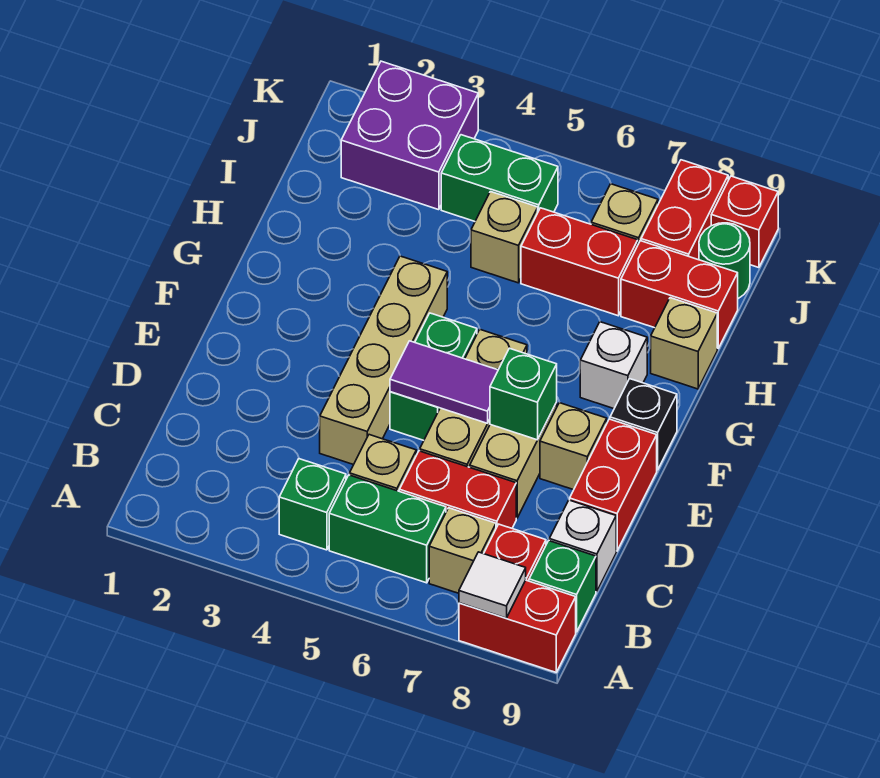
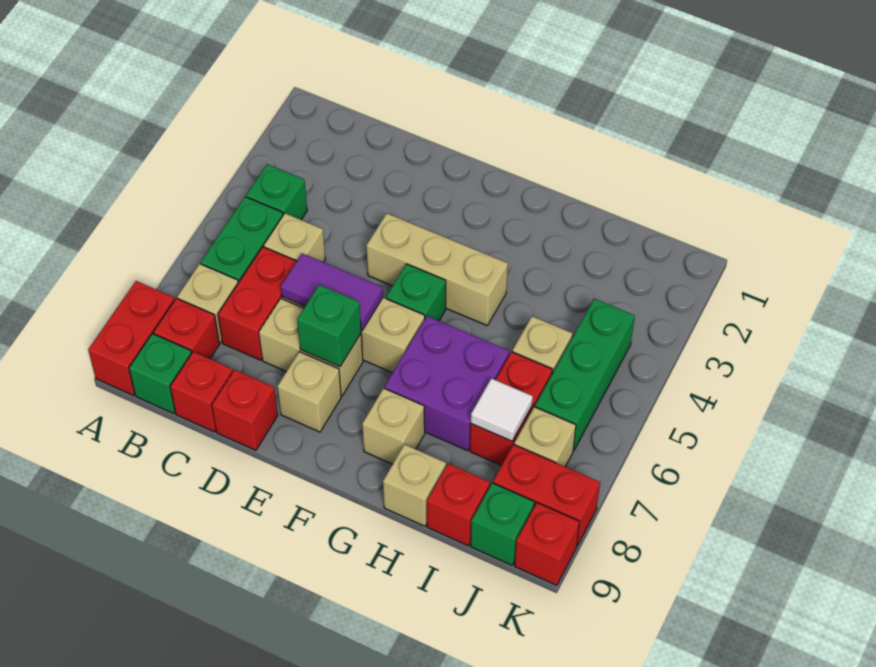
white 1x1 tile [459,552,526,618] -> white 1x1 tile moved to [471,378,533,441]
white 1x1 brick [549,500,616,592] -> red 1x1 brick [170,352,233,432]
tan 1x4 brick [320,256,447,465] -> tan 1x3 brick [366,213,508,325]
red 1x2 brick [570,419,657,551] -> red 1x1 brick [212,370,278,450]
green 1x2 brick [390,313,477,440] -> green 1x1 brick [386,264,446,321]
purple 1x2 tile [390,341,498,423] -> purple 1x2 tile turned to [281,253,383,331]
black 1x1 brick [610,379,677,470] -> none
white 1x1 brick [580,322,647,409] -> tan 1x1 brick [362,388,425,464]
red 1x2 brick [621,241,738,348] -> red 1x1 brick [427,464,490,546]
purple 2x2 brick [341,61,478,210] -> purple 2x2 brick moved to [385,316,509,451]
green 1x2 brick [441,135,558,221] -> green 1x3 brick [535,299,635,451]
green 1x1 round brick [699,223,750,298] -> green 1x1 brick [471,483,535,565]

